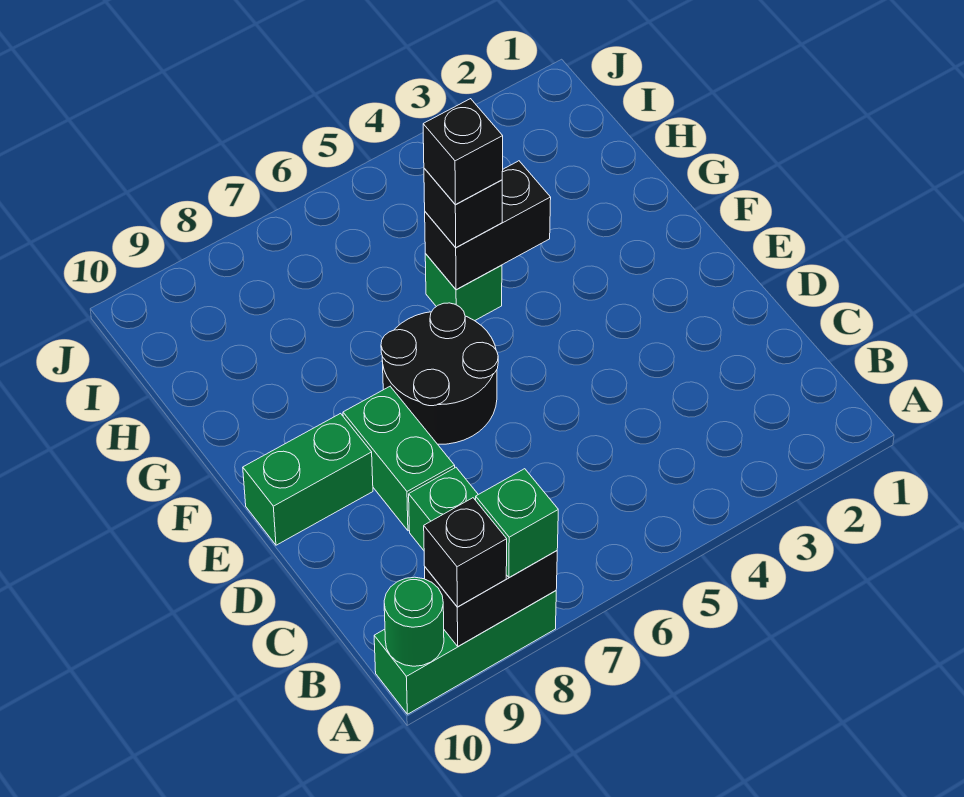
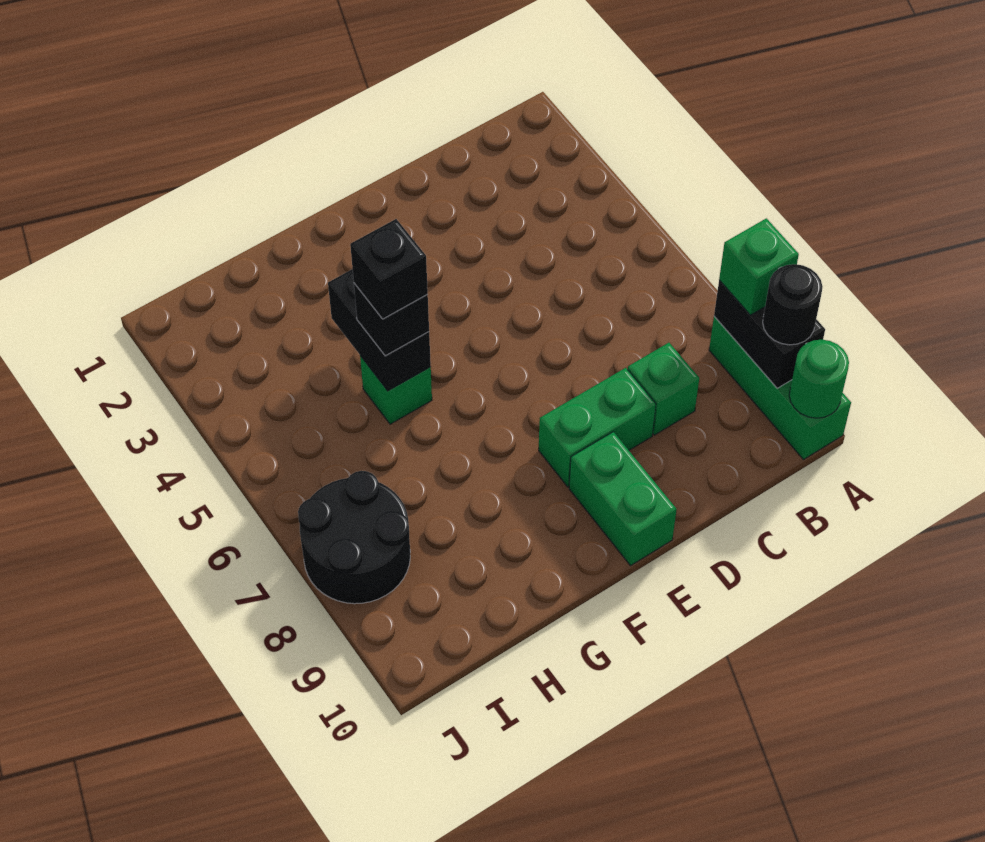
black 1x1 brick [424,498,507,607] -> black 1x1 round brick [763,264,823,345]
black 2x2 round brick [381,303,498,444] -> black 2x2 round brick moved to [298,471,410,604]

